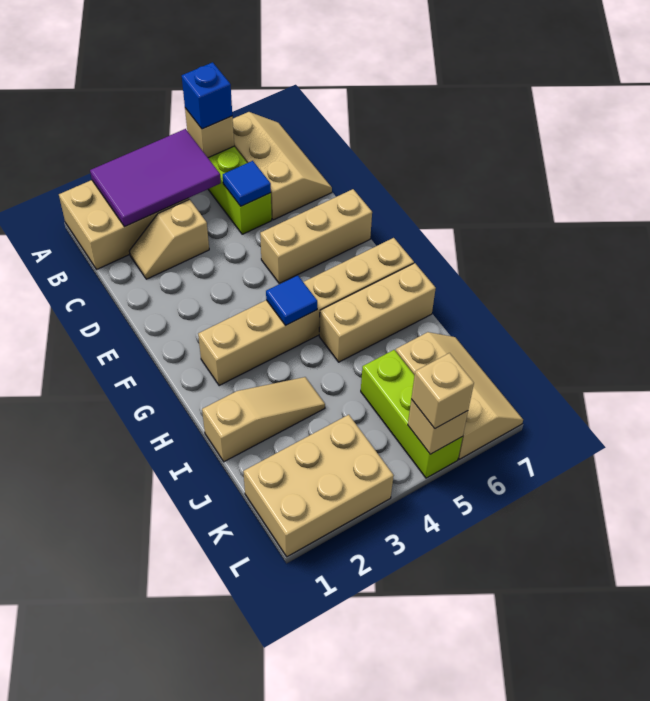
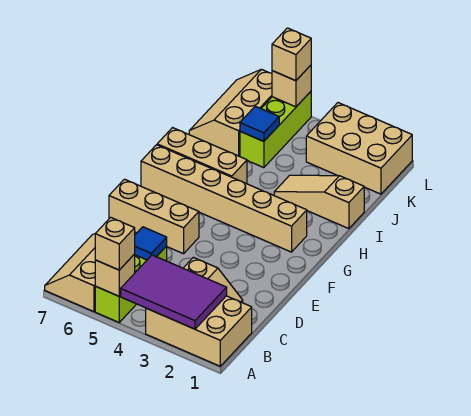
blue 1x1 brick [182,62,232,129] -> tan 1x1 brick [95,217,135,270]
blue 1x1 tile [266,275,317,325] -> blue 1x1 tile moved to [240,106,279,141]

